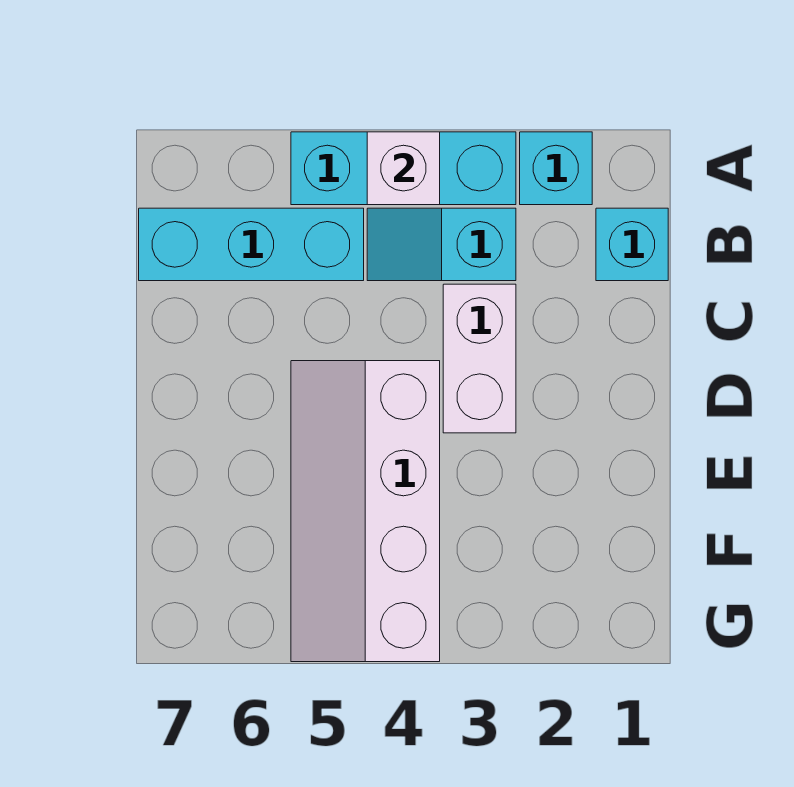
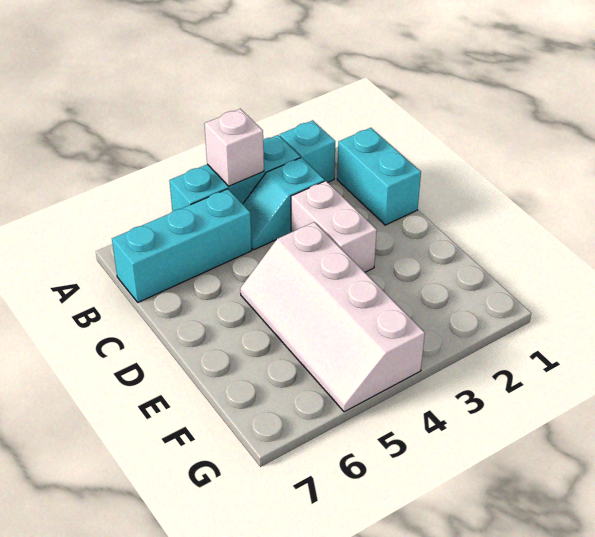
cyan 1x1 brick [596,208,668,281] -> cyan 1x2 brick [337,128,421,225]

